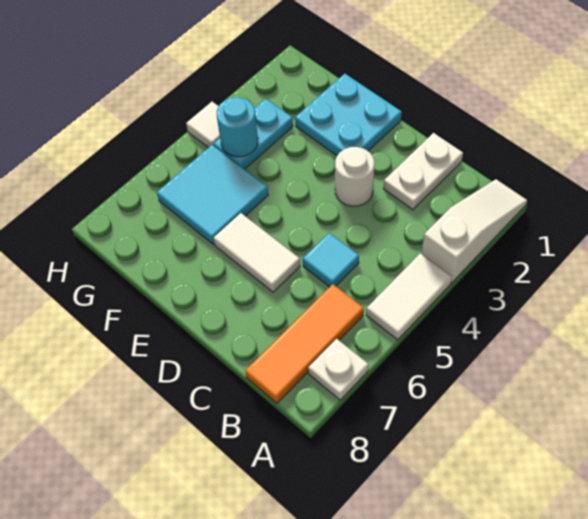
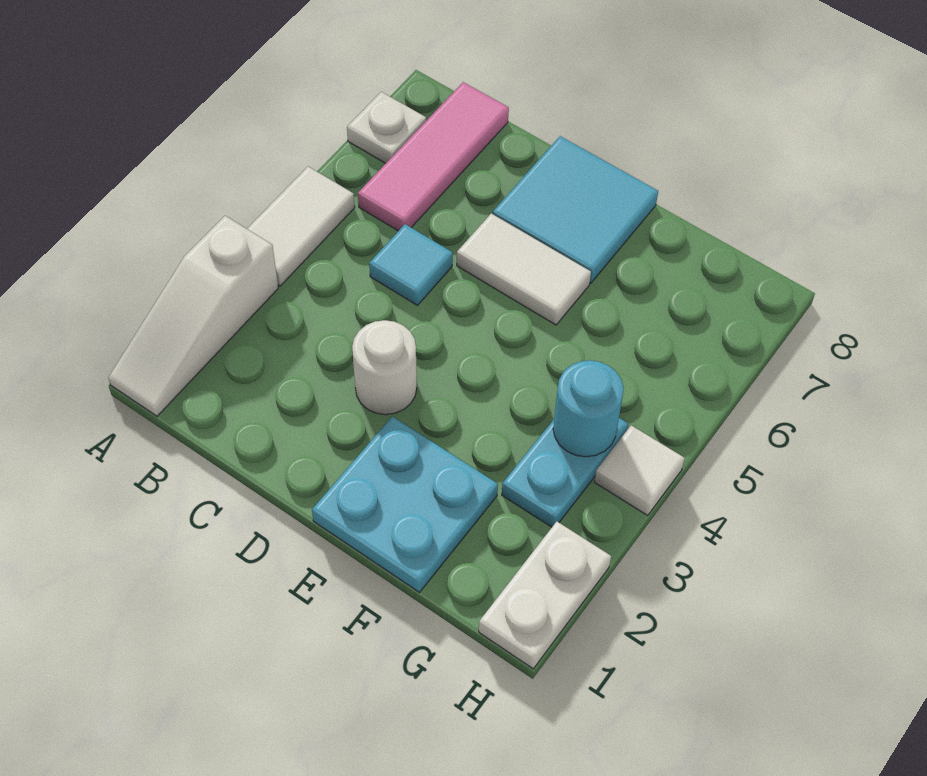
orange 1x3 tile [245,284,364,403] -> pink 1x3 tile [358,82,509,231]
white 1x2 plate [383,133,463,210] -> white 1x2 plate moved to [479,522,611,669]
cyan 2x2 tile [157,145,268,244] -> cyan 2x2 tile moved to [493,136,658,283]

